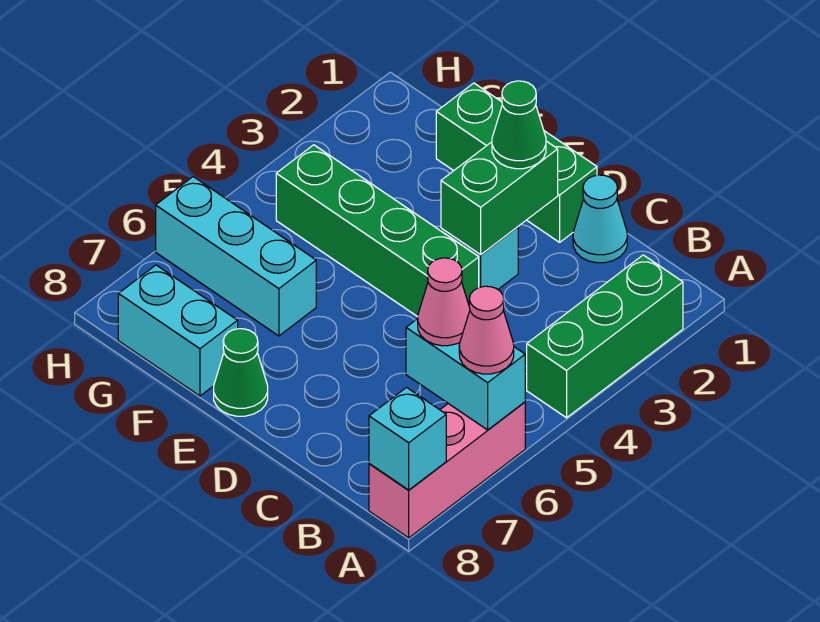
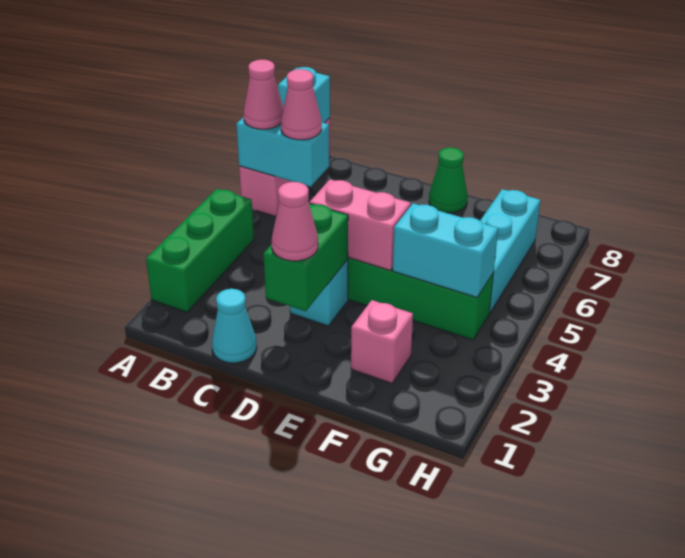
green 1x3 brick [436,83,597,242] -> none
green 1x1 cone [492,81,546,169] -> pink 1x1 cone [272,182,318,261]
none -> pink 1x2 brick [309,180,411,271]
none -> pink 1x1 brick [351,300,413,383]
cyan 1x3 brick [156,177,316,336] -> cyan 1x3 brick turned to [480,189,540,312]
cyan 1x2 brick [118,265,238,396] -> cyan 1x2 brick moved to [393,203,498,297]

